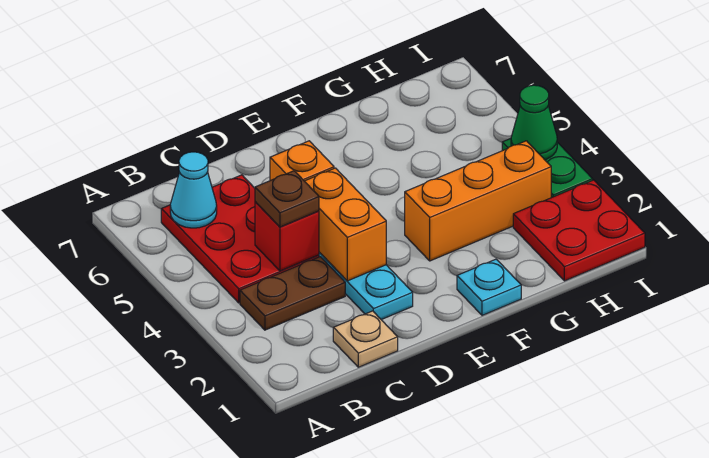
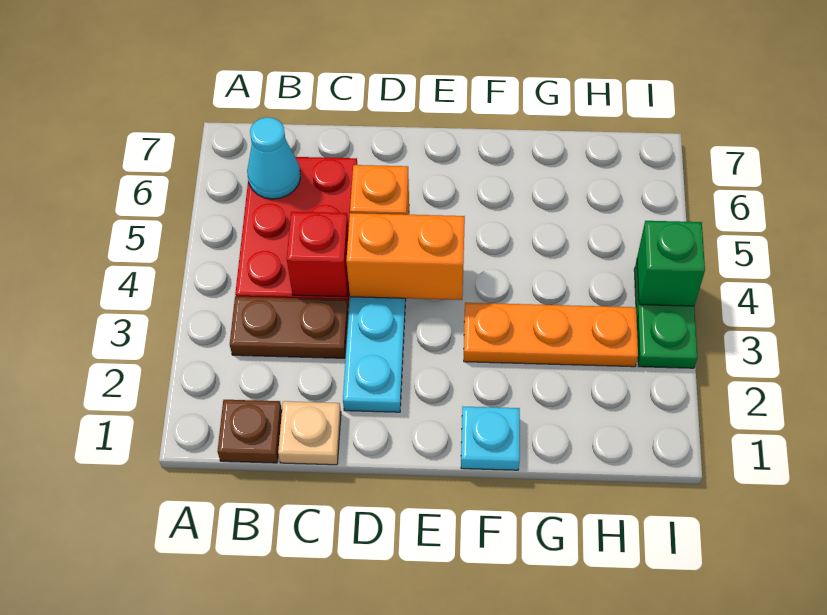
brown 1x1 plate [255,171,319,227] -> brown 1x1 plate moved to [217,400,282,463]
orange 1x2 brick [305,168,386,281] -> orange 1x2 brick turned to [346,213,465,300]
orange 1x3 brick [405,141,551,261] -> orange 1x3 plate [464,303,638,367]
red 2x2 plate [513,180,645,281] -> none
green 1x1 cone [511,85,557,160] -> green 1x1 brick [637,221,705,306]

